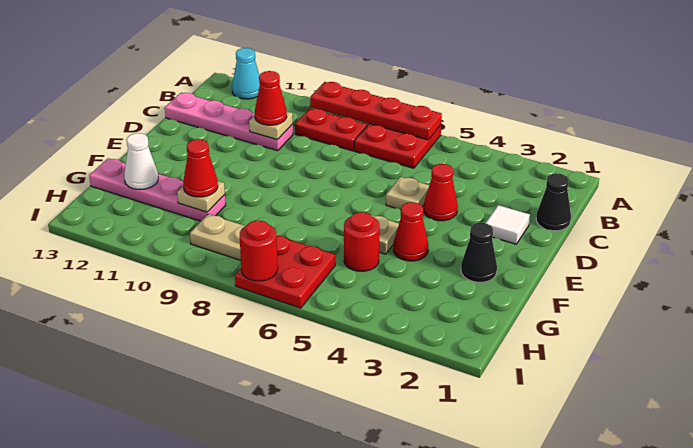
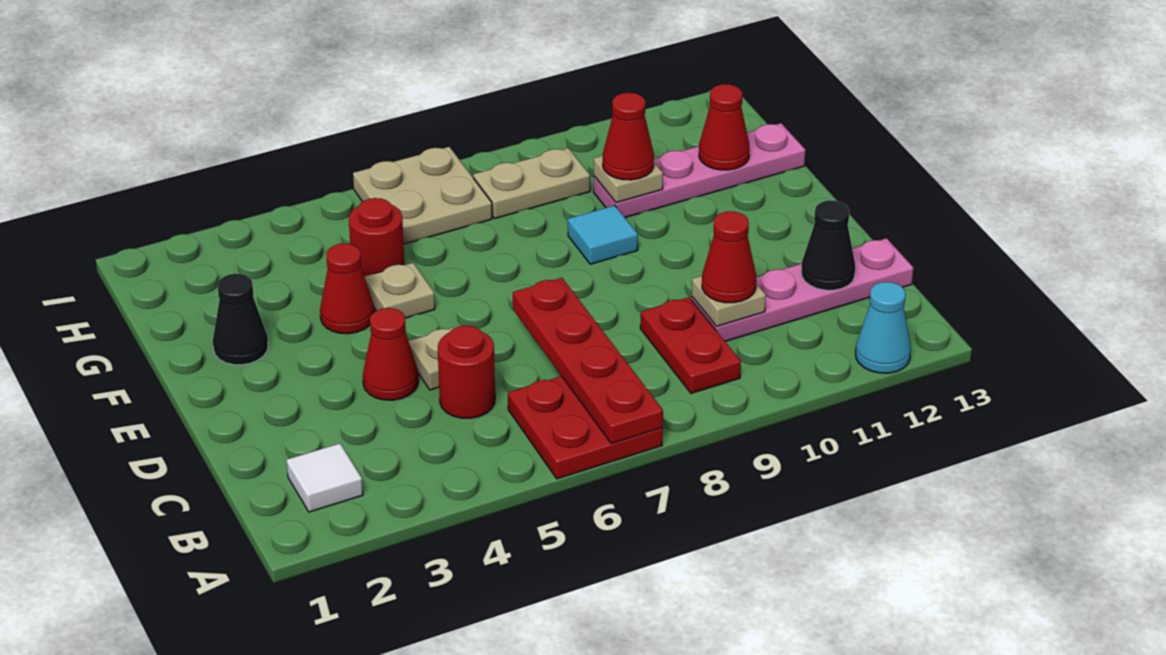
red 1x4 plate [310,82,442,140] -> red 1x4 plate turned to [513,278,663,444]
red 1x2 plate [295,109,367,151] -> red 1x2 plate turned to [640,297,741,393]
black 1x1 cone [536,173,571,231] -> black 1x1 cone moved to [801,200,855,290]
white 1x1 tile [486,205,530,244] -> white 1x1 tile moved to [286,443,363,512]
none -> cyan 1x1 tile [568,205,638,264]
white 1x1 cone [124,133,158,189] -> red 1x1 cone [699,84,750,170]
red 2x2 plate [235,236,335,308] -> tan 2x2 plate [353,147,492,244]
red 1x1 round brick [240,220,278,281] -> red 1x1 round brick moved to [438,326,495,418]

